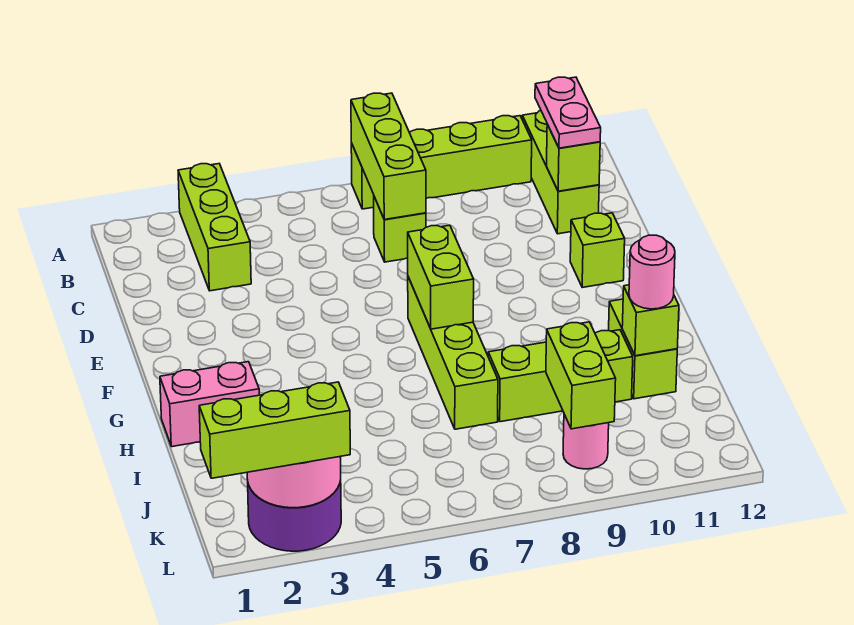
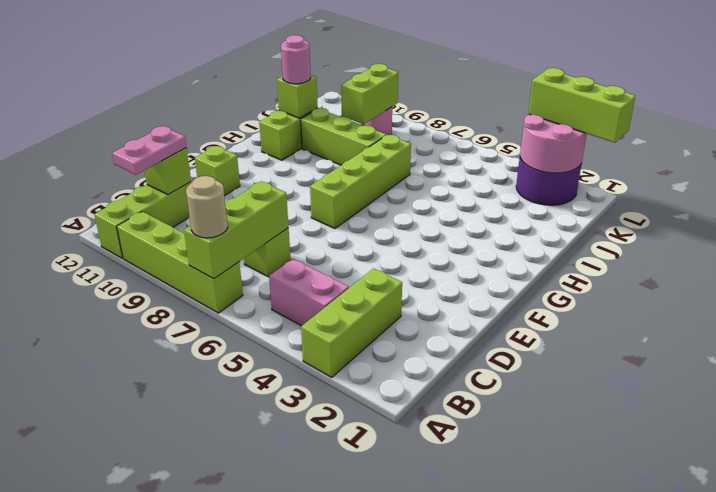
none -> tan 1x1 round brick [186,176,228,238]
lime 1x2 brick [408,225,474,329] -> none
pink 1x2 brick [160,362,259,447] -> pink 1x2 brick moved to [269,259,349,326]

